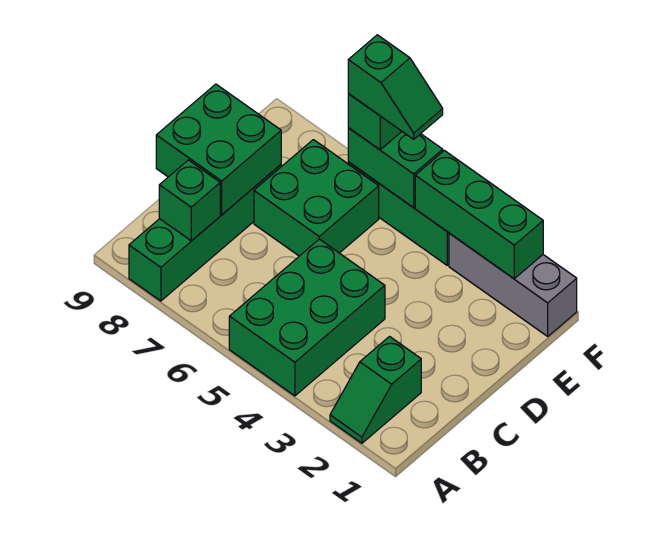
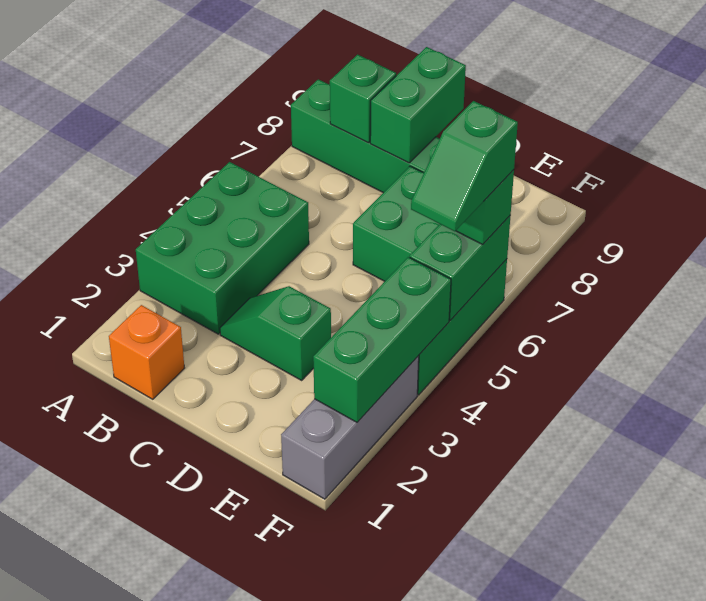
green 1x2 slope [330,337,421,443] -> green 1x2 slope moved to [220,286,331,380]
green 2x3 brick [229,239,385,396] -> green 2x3 brick turned to [136,162,309,334]
none -> orange 1x1 brick [109,305,184,399]
green 2x2 brick [156,84,281,215] -> green 1x2 brick [370,47,466,163]

